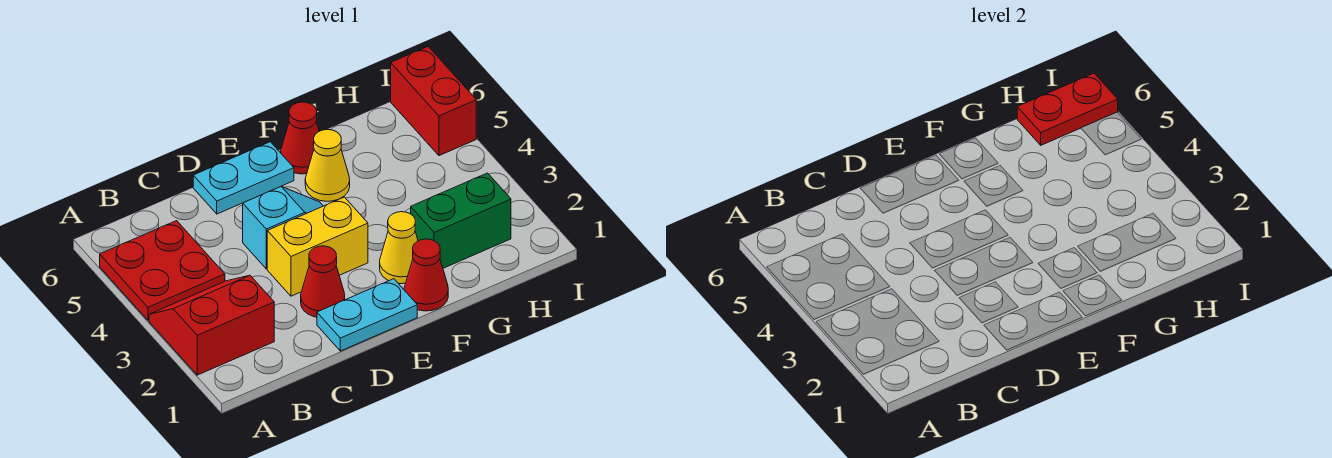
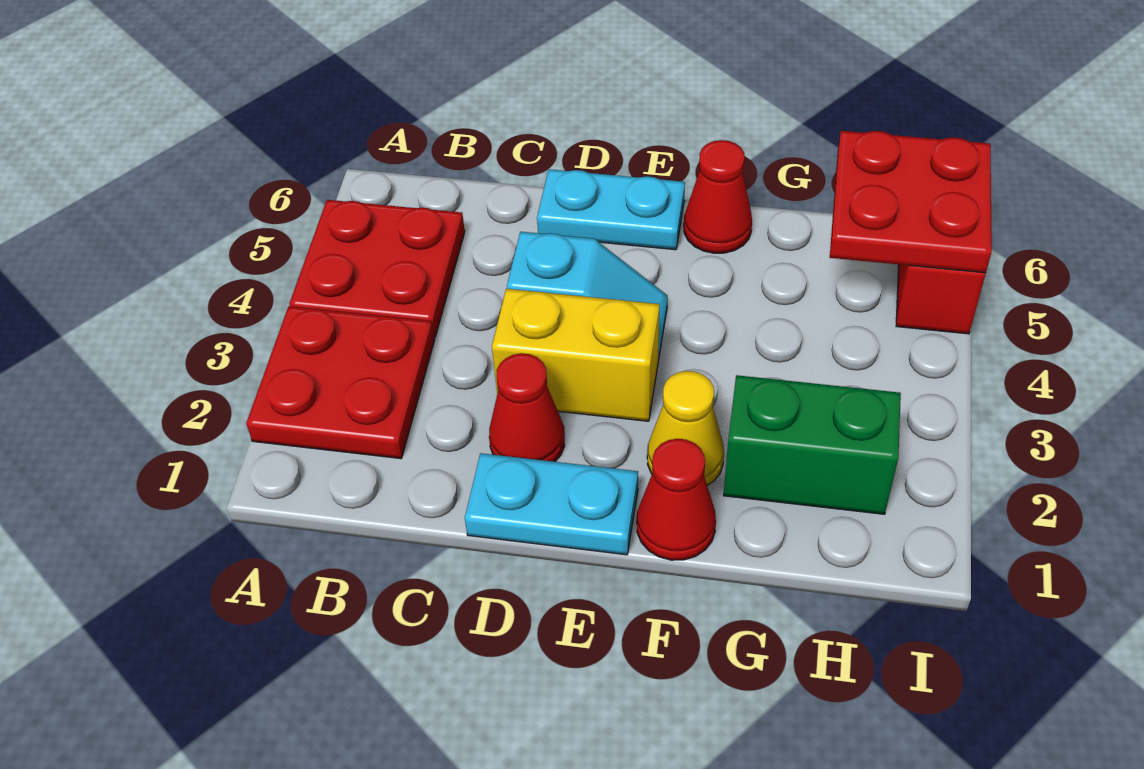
red 2x2 slope [149,275,274,375] -> red 2x2 plate [246,306,435,459]
yellow 1x1 cone [305,130,350,201] -> none
red 1x2 plate [1017,73,1118,145] -> red 2x2 plate [830,131,992,273]

